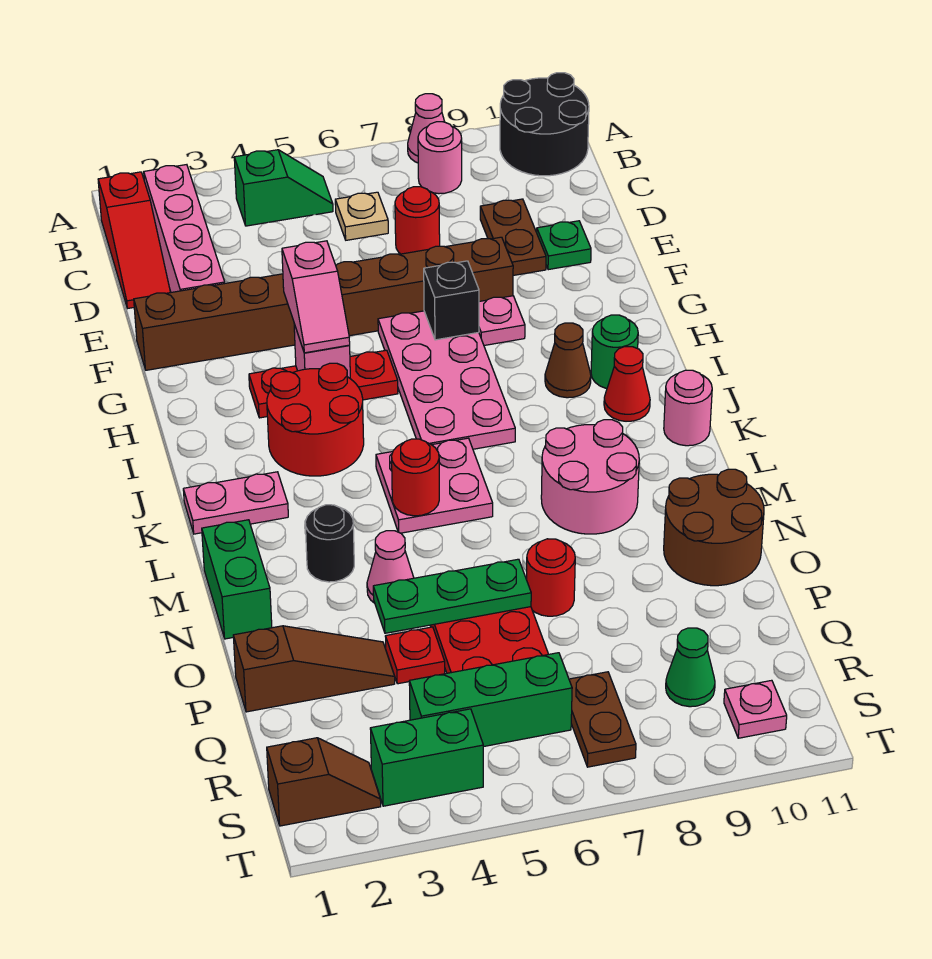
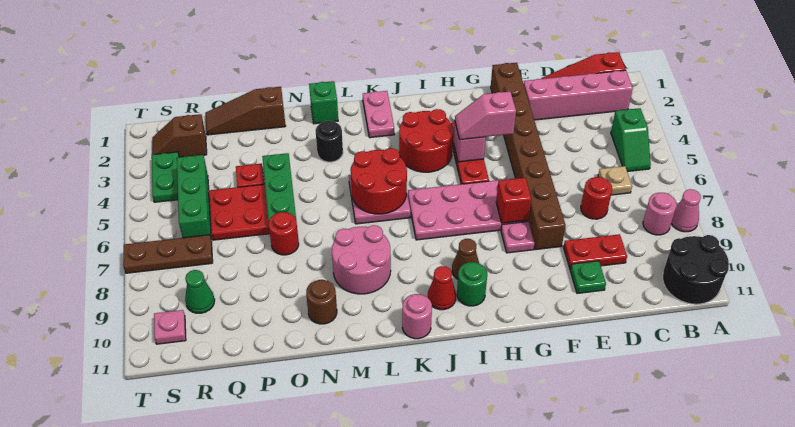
brown 1x2 plate [480,199,546,275] -> red 1x2 plate [564,234,627,269]
black 1x1 brick [424,261,479,340] -> red 1x1 brick [496,178,531,223]
red 1x1 round brick [392,439,439,516] -> red 2x2 round brick [351,148,407,214]
green 1x2 brick [202,520,272,639] -> green 1x1 brick [309,81,338,124]
pink 1x1 cone [367,531,414,603] -> none
brown 2x2 round brick [664,469,764,586] -> brown 1x1 round brick [306,280,337,324]
brown 1x3 slope [233,626,395,712] -> brown 1x3 slope turned to [205,87,286,135]
brown 1x2 plate [569,672,636,767] -> brown 1x3 plate [123,235,213,273]
brown 1x2 slope [267,738,381,826] -> brown 1x2 slope turned to [152,114,207,157]
green 1x2 brick [370,709,483,806] -> green 1x2 plate [152,152,179,202]

